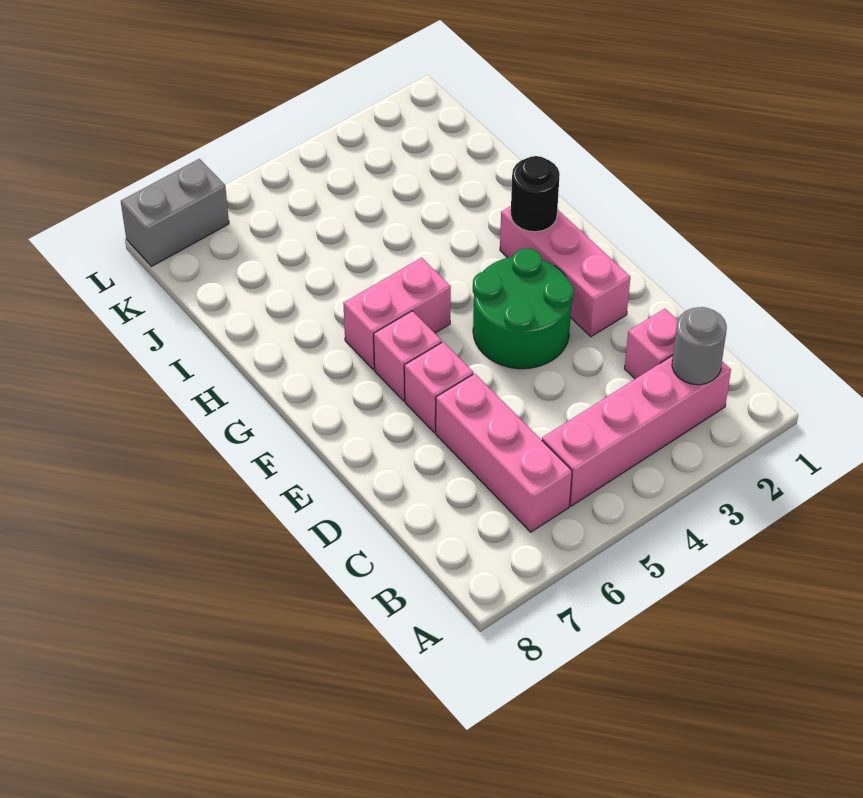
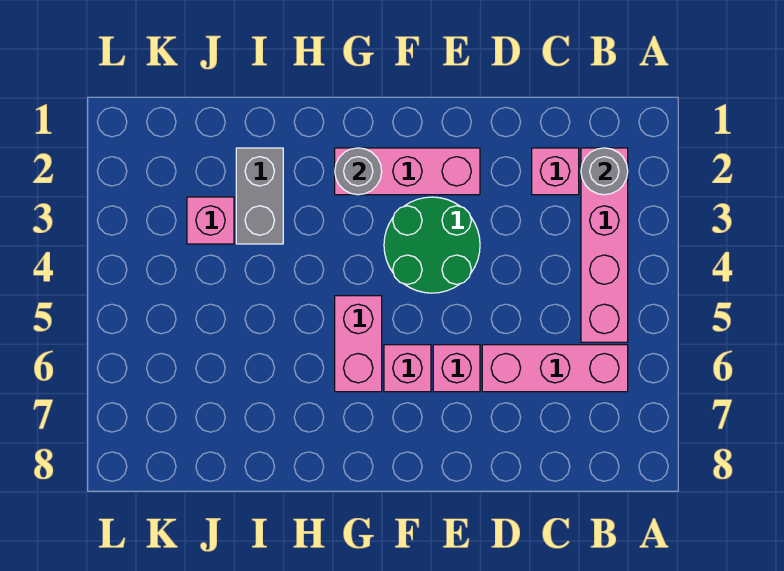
black 1x1 round brick [511,156,560,232] -> grey 1x1 round brick [335,148,382,195]
none -> pink 1x1 brick [187,197,234,244]
grey 1x2 brick [121,159,229,266] -> grey 1x2 brick moved to [236,148,283,244]

